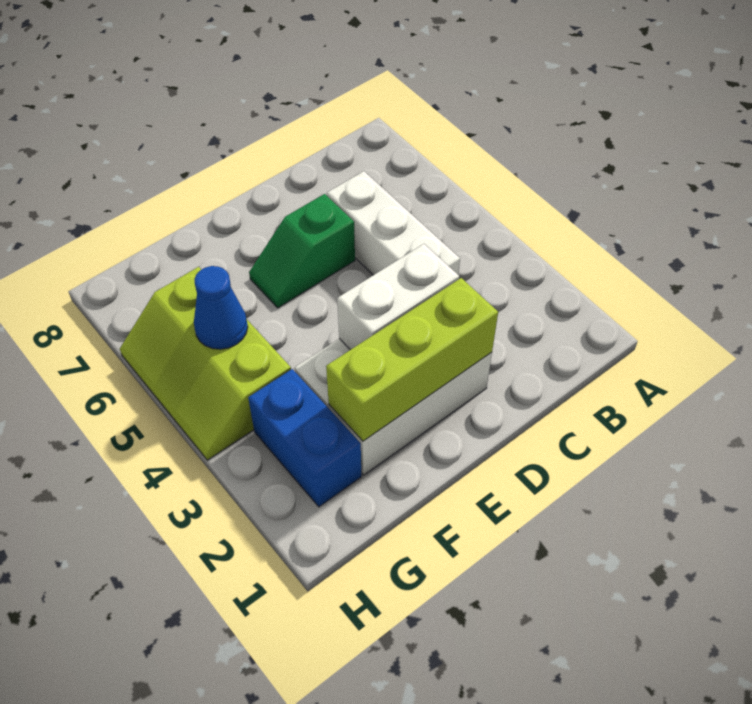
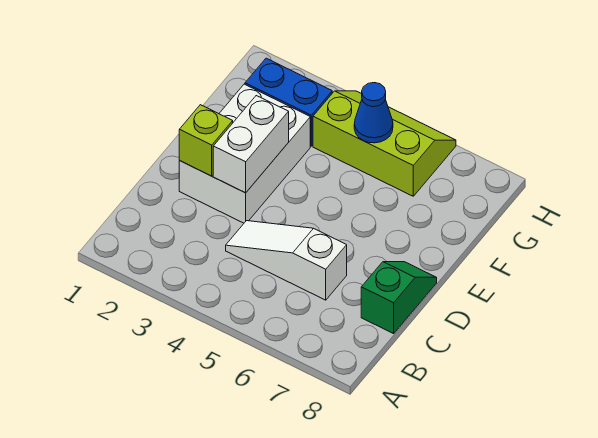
white 1x3 brick [327,171,460,275] -> white 1x3 slope [226,221,347,300]
lime 1x3 brick [326,278,498,441] -> lime 1x1 brick [179,105,233,176]
green 1x2 slope [249,194,355,308] -> green 1x2 slope moved to [361,262,437,334]

